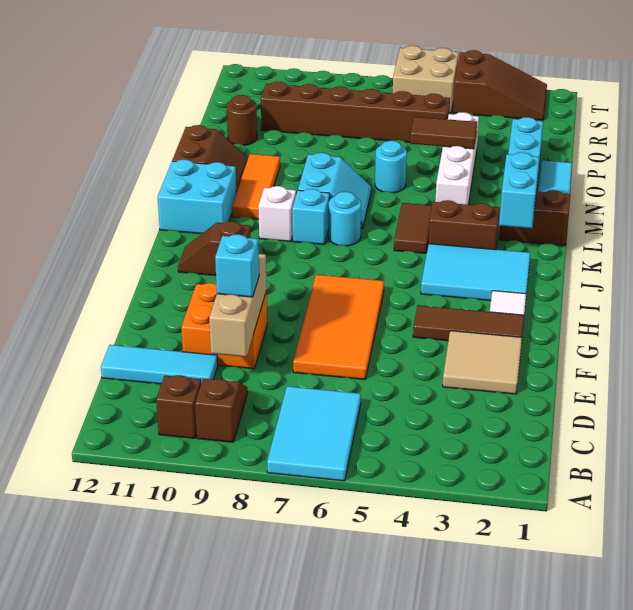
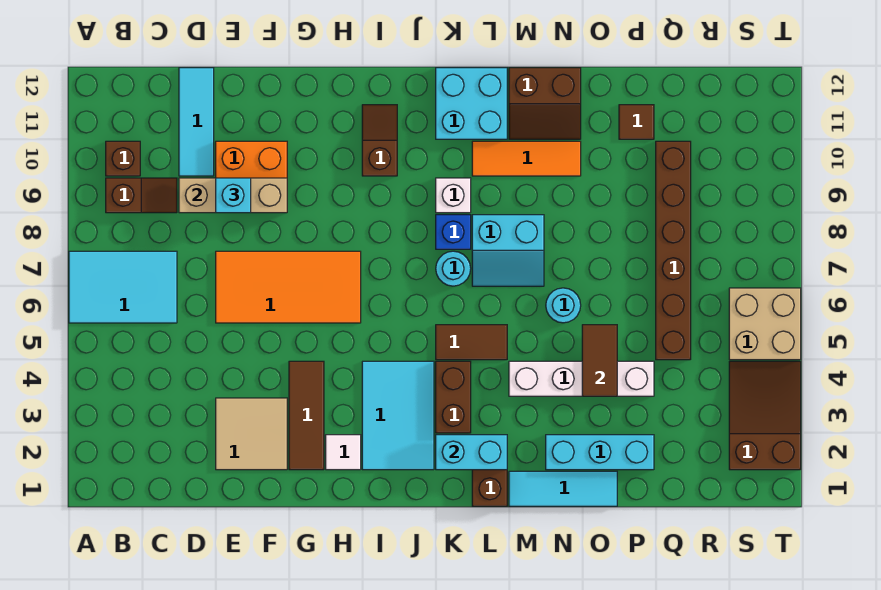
cyan 1x1 brick [292,189,330,244] -> blue 1x1 brick [436,215,471,249]
brown 1x1 round brick [227,95,257,145] -> brown 1x1 tile [619,105,654,139]
brown 2x3 slope [453,50,547,120] -> brown 2x3 slope turned to [729,361,801,470]

